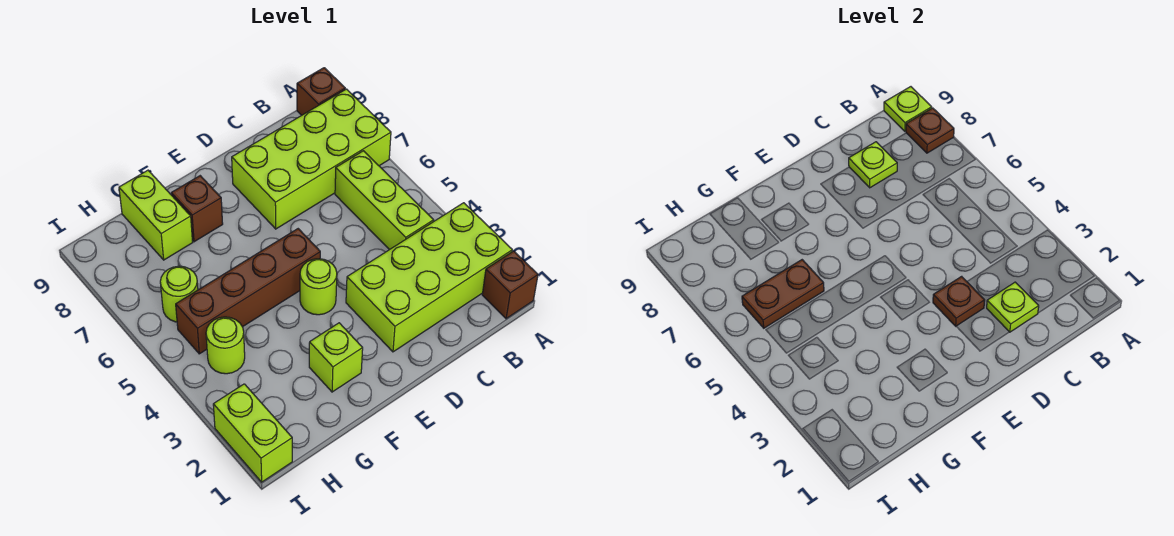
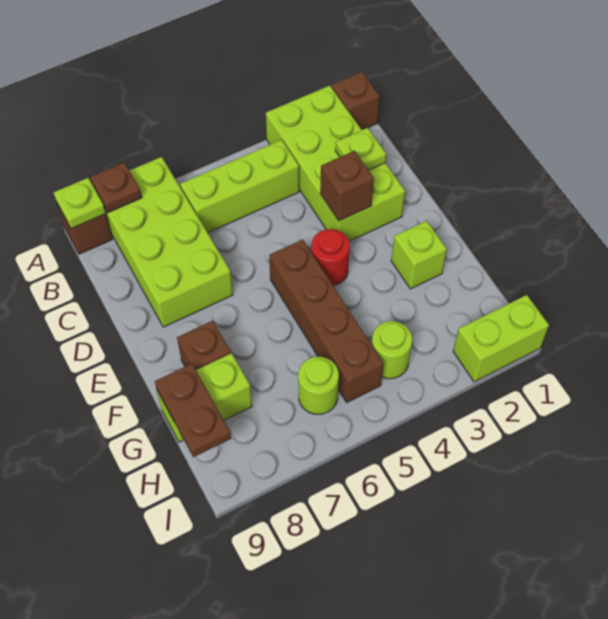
lime 1x1 plate [849,142,897,188] -> none
brown 1x1 plate [933,276,985,326] -> brown 1x1 brick [320,151,374,221]
lime 1x1 round brick [300,259,337,315] -> red 1x1 round brick [312,229,350,286]
brown 1x2 plate [742,260,824,328] -> brown 1x2 plate moved to [155,364,231,457]

